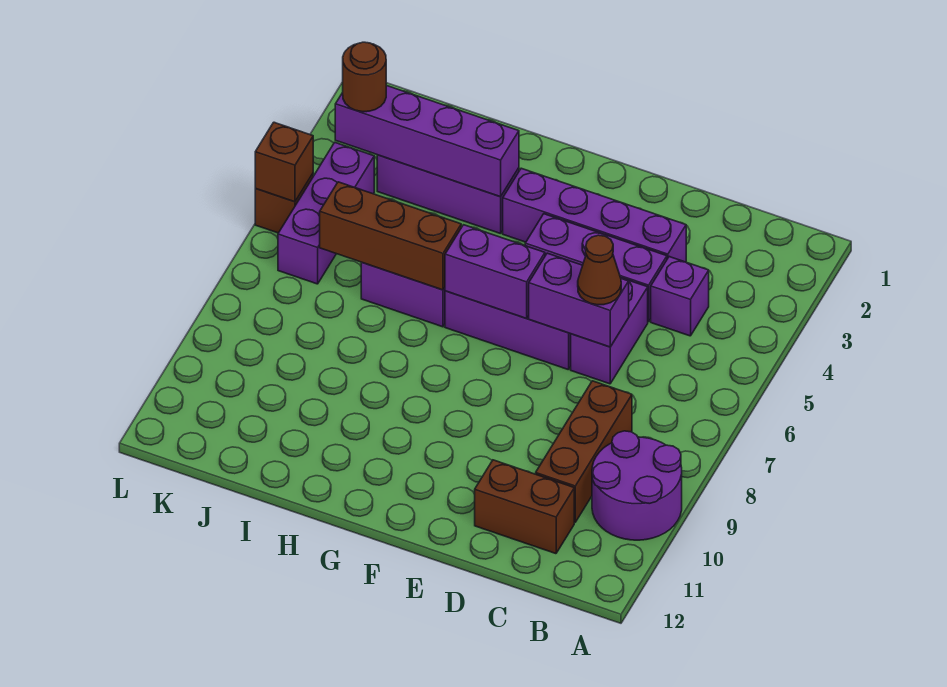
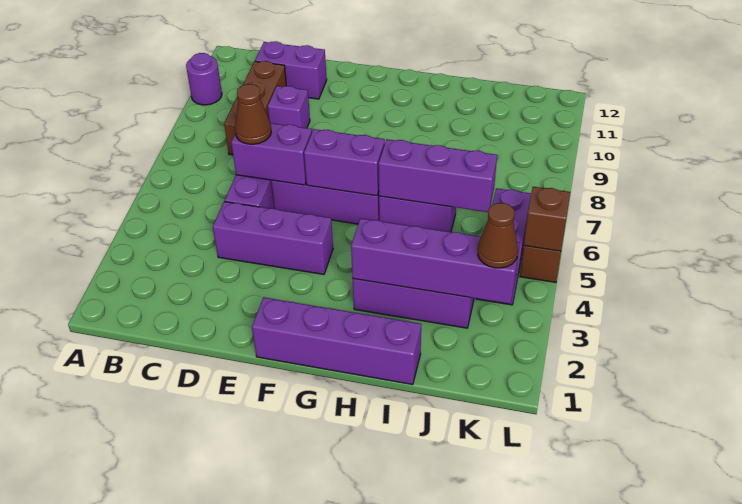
purple 2x2 round brick [592,431,682,540] -> purple 1x1 round brick [186,53,222,105]
purple 1x1 brick [651,257,709,336] -> purple 1x1 brick moved to [268,86,310,128]
brown 1x2 brick [475,460,574,554] -> purple 1x2 brick [255,41,327,99]
purple 1x4 brick [503,168,686,262] -> purple 1x4 brick moved to [252,297,421,385]
brown 1x3 brick [320,182,461,290] -> purple 1x3 brick [378,139,497,212]
brown 1x1 round brick [343,42,386,112] -> brown 1x1 cone [478,203,518,268]

